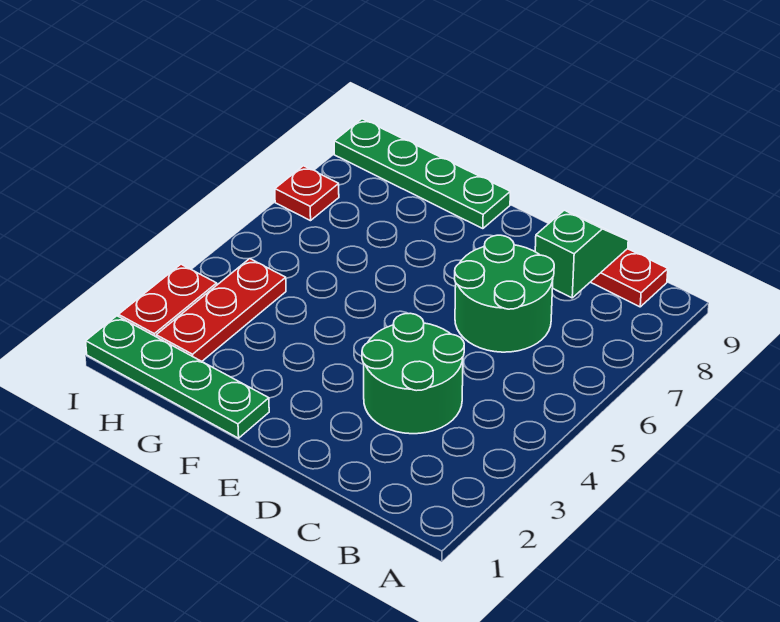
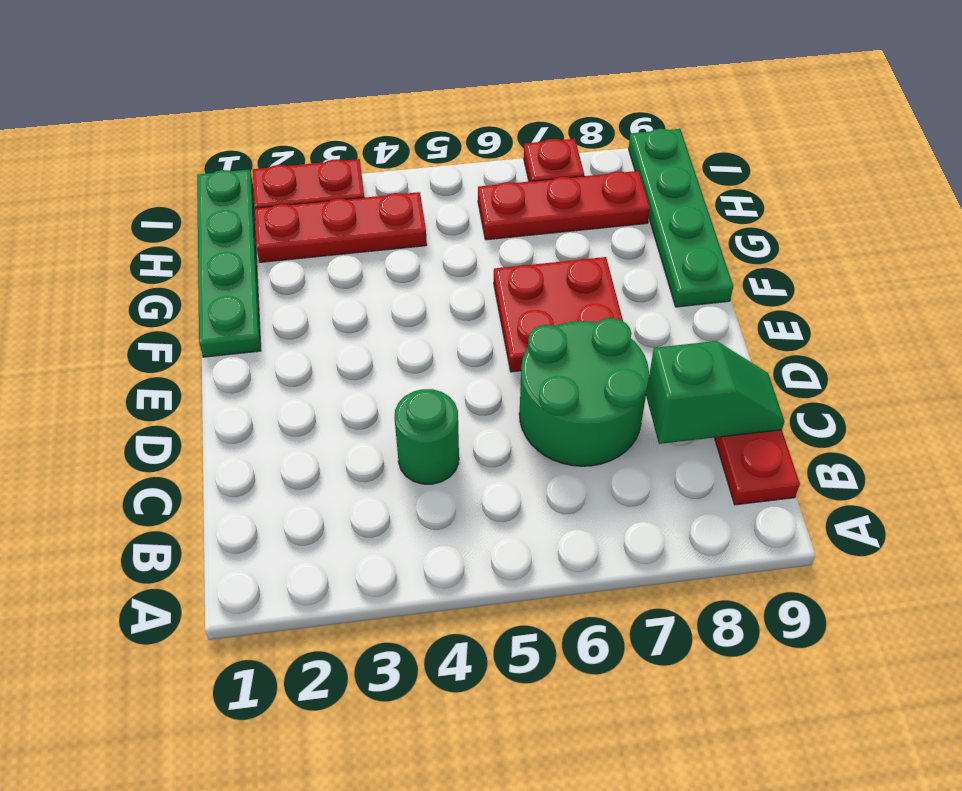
green 2x2 round brick [362,313,464,434] -> green 1x1 round brick [395,389,459,484]
none -> red 2x2 plate [494,257,623,372]
none -> red 1x3 plate [478,171,650,240]

